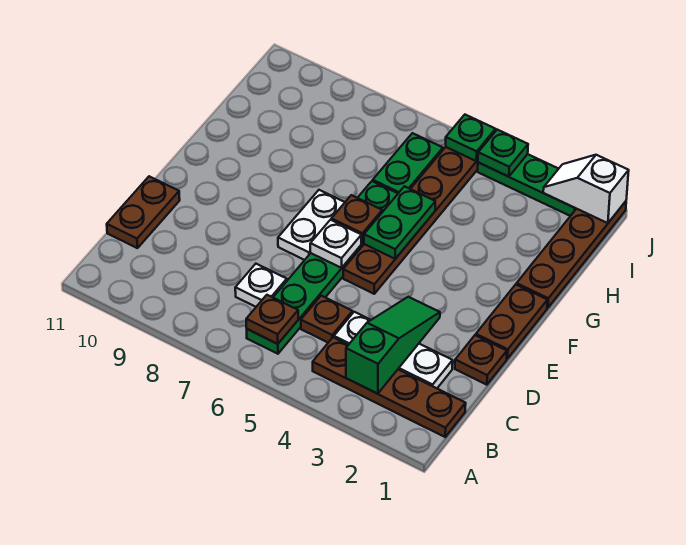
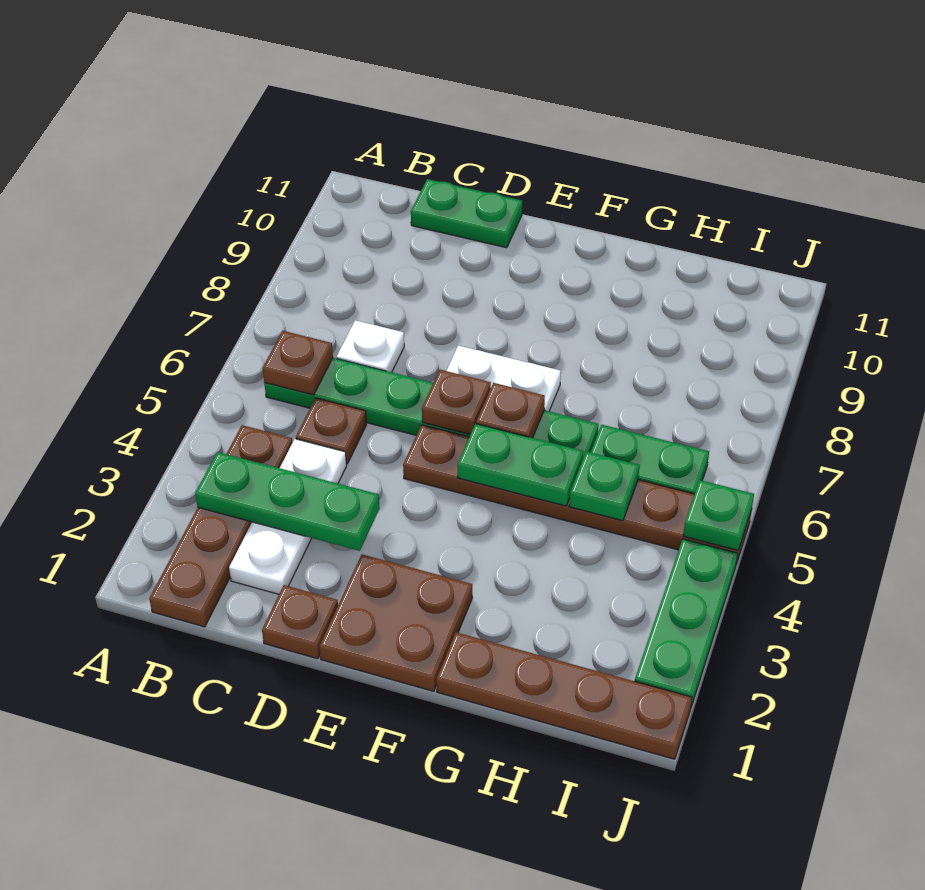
green 1x3 slope [346,297,440,394] -> green 1x3 plate [195,452,380,551]
brown 1x2 plate [107,176,180,248] -> green 1x2 plate [411,179,522,248]
brown 1x2 plate [476,285,547,359] -> brown 2x2 plate [319,555,472,691]
white 1x1 plate [310,220,362,268] -> brown 1x1 plate [422,370,491,434]
white 1x2 slope [543,155,629,223] -> none
green 1x1 plate [478,130,528,177] -> green 1x1 plate moved to [569,452,640,521]

